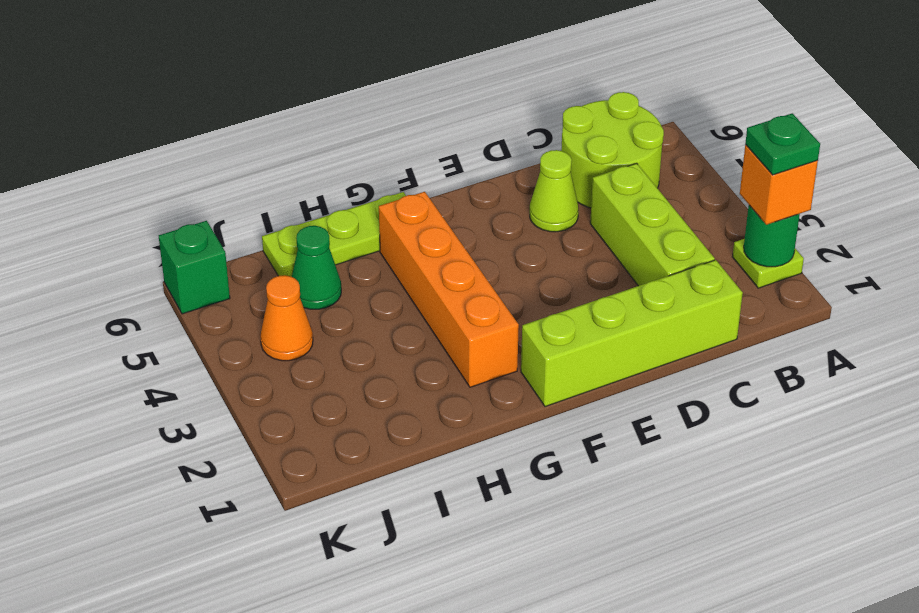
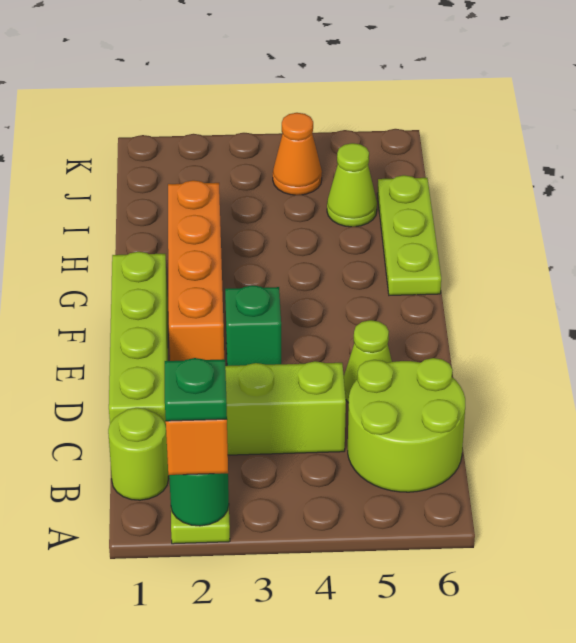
none -> lime 1x1 round brick [108,408,168,500]
orange 1x4 brick [379,192,519,387] -> orange 1x4 brick turned to [168,180,224,361]
green 1x1 cone [292,226,341,309] -> lime 1x1 cone [327,143,377,227]
green 1x1 brick [159,221,230,314] -> green 1x1 brick moved to [225,285,281,366]

